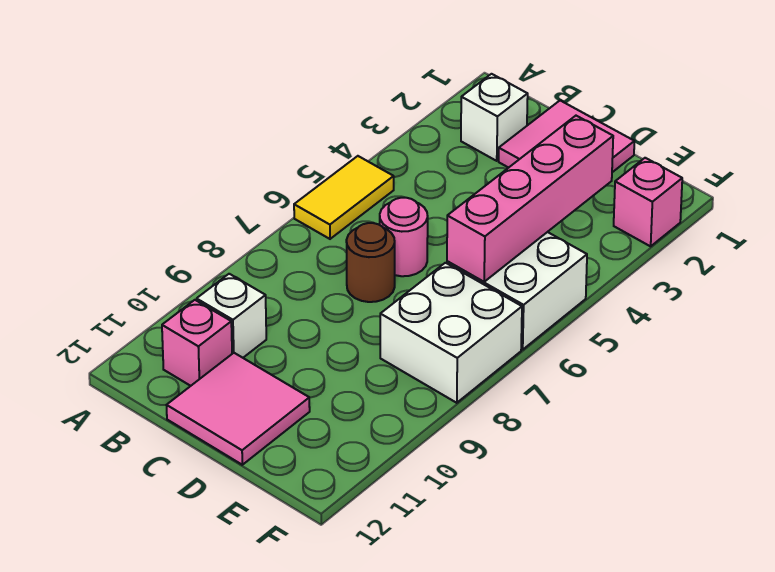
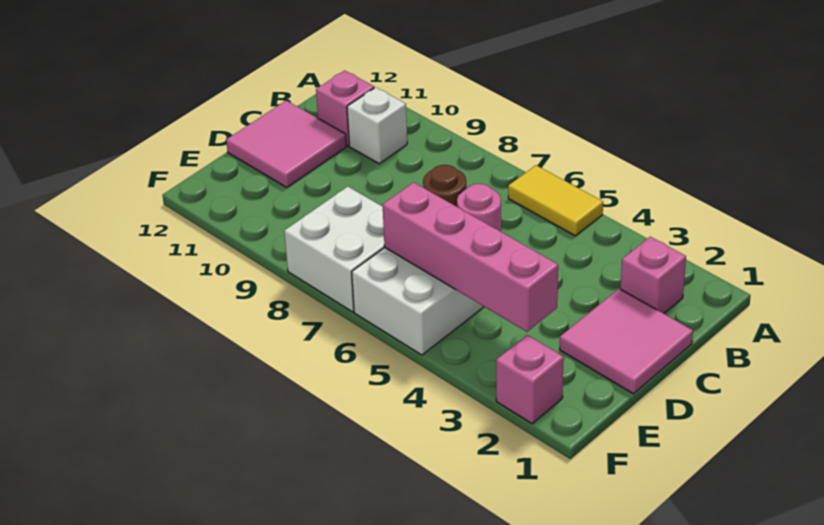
white 1x1 brick [461,74,528,161] -> pink 1x1 brick [620,237,686,314]

